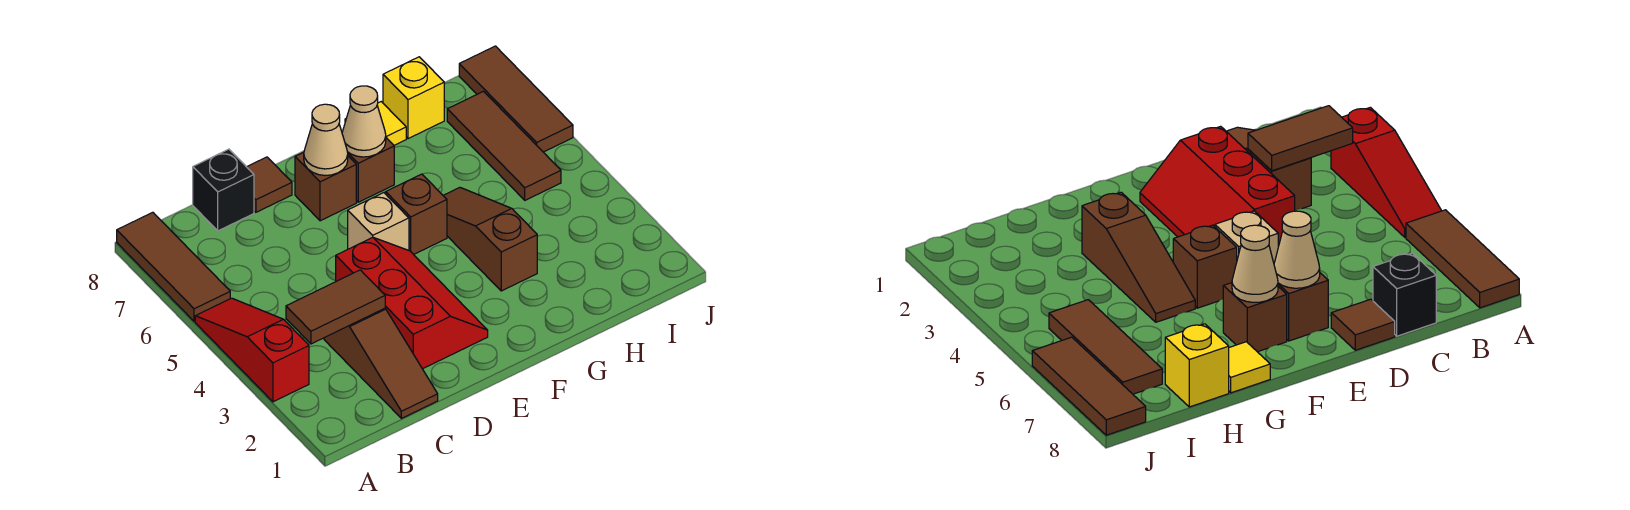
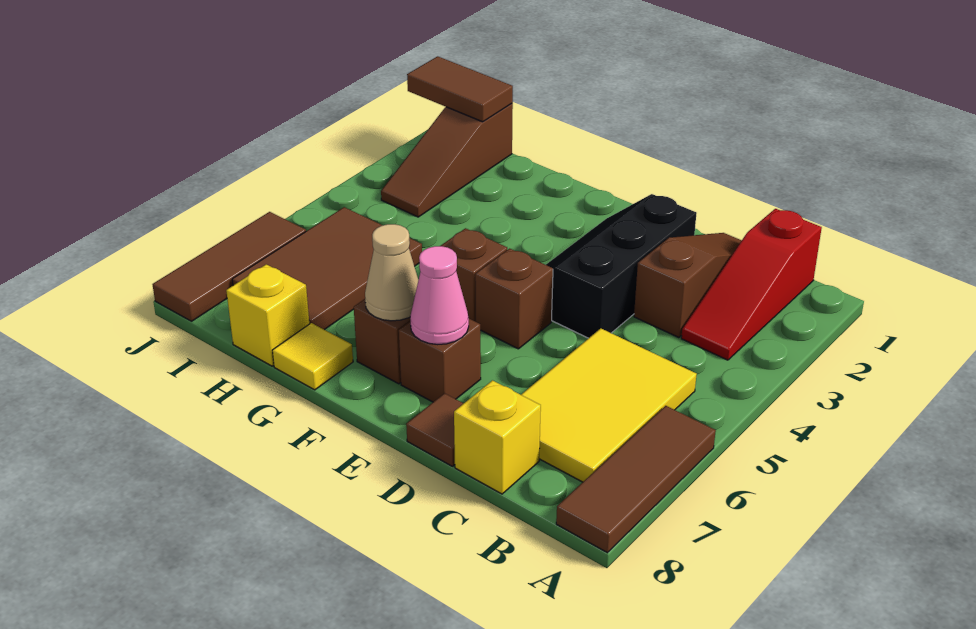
red 1x3 slope [195,298,309,402] -> red 1x3 slope moved to [681,209,822,360]
brown 1x2 tile [286,270,385,344] -> brown 1x2 tile moved to [407,56,513,122]
none -> yellow 2x3 tile [521,328,697,482]
black 1x1 brick [193,149,254,231] -> yellow 1x1 brick [454,380,541,494]
red 2x3 slope [336,237,488,369] -> black 2x3 slope [546,194,697,338]
tan 1x1 brick [348,193,409,250] -> brown 1x1 brick [475,249,553,349]
tan 1x1 cone [304,104,348,175] -> pink 1x1 cone [410,246,469,344]
brown 1x3 slope [443,188,537,291] -> brown 1x3 slope moved to [381,104,513,217]
brown 1x3 tile [447,91,561,200] -> brown 2x3 tile [232,207,422,330]

